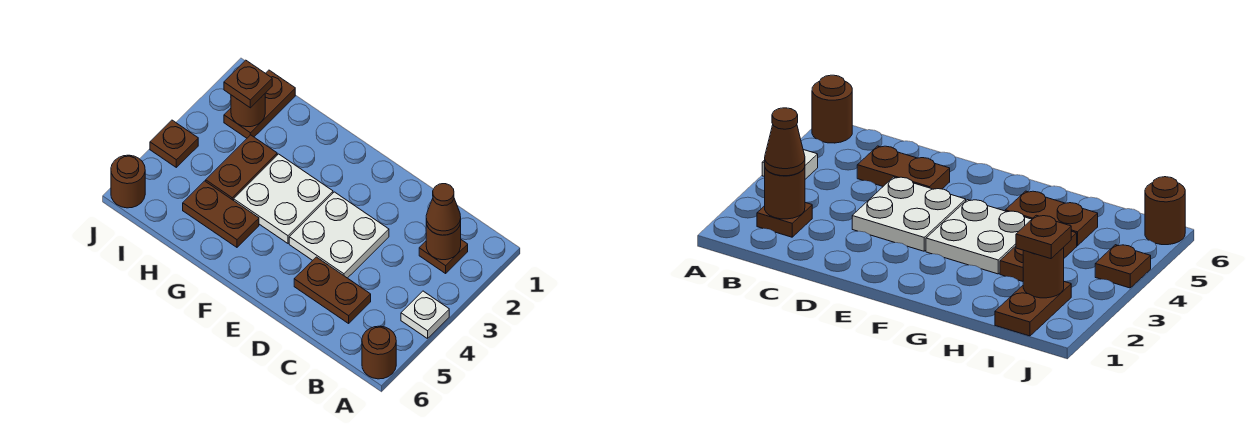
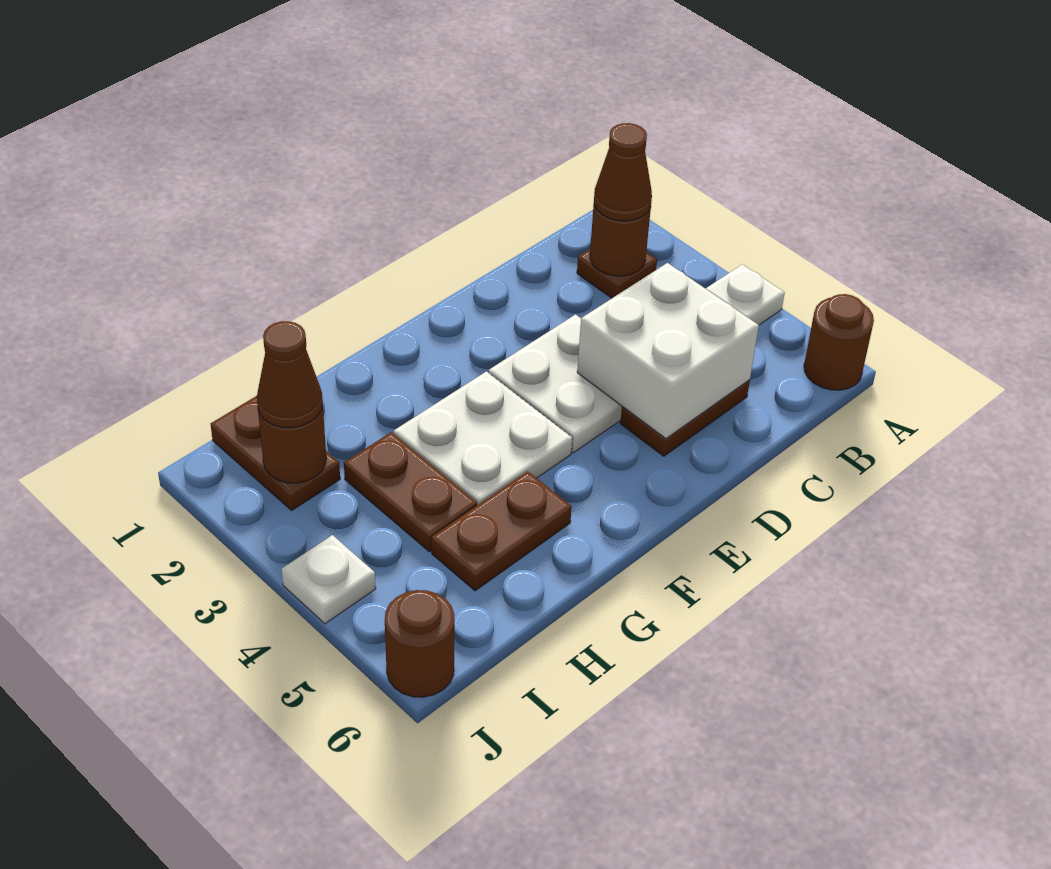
none -> white 2x2 brick [577,263,759,439]
brown 1x1 plate [224,60,272,108] -> brown 1x1 cone [257,321,323,428]
brown 1x1 plate [150,120,198,167] -> white 1x1 plate [282,535,376,624]

